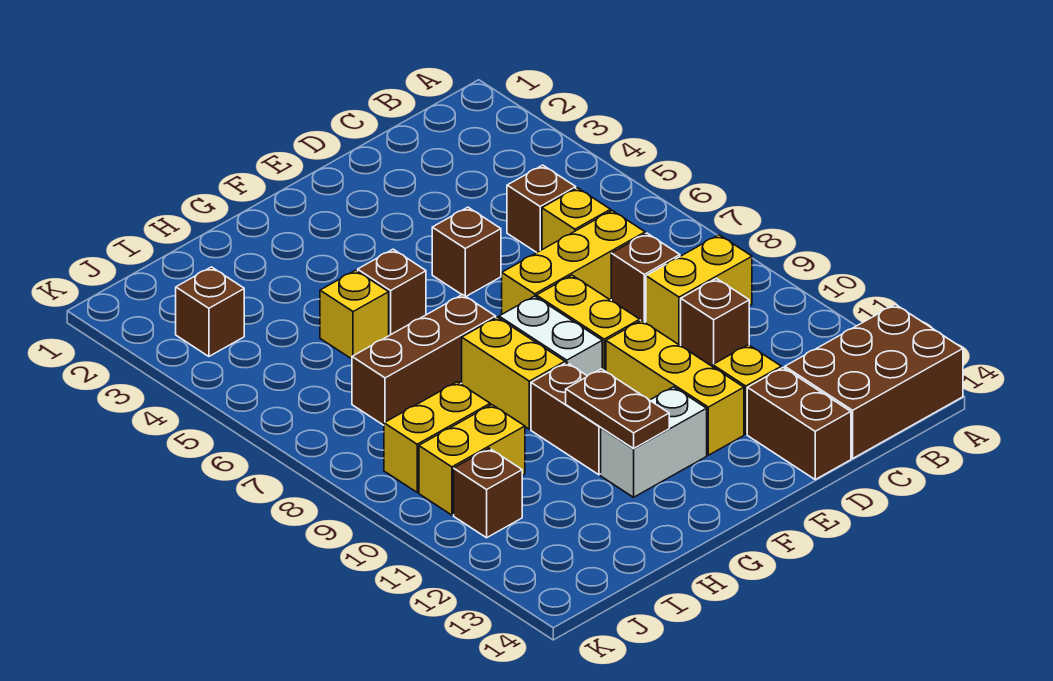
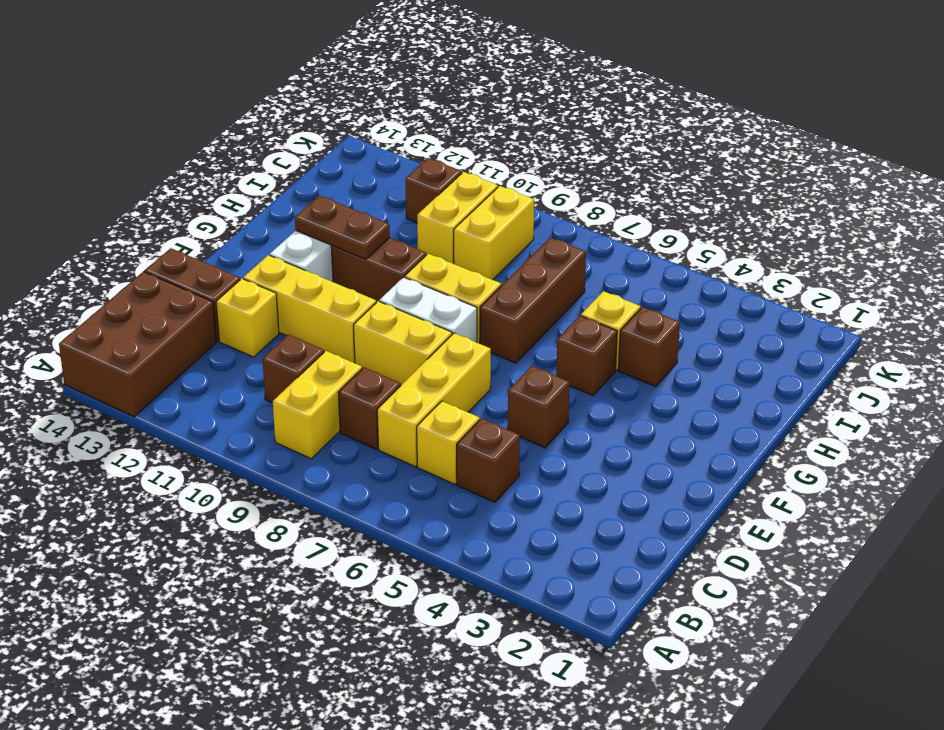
brown 1x1 brick [176,267,244,356] -> brown 1x1 brick moved to [618,307,680,386]

